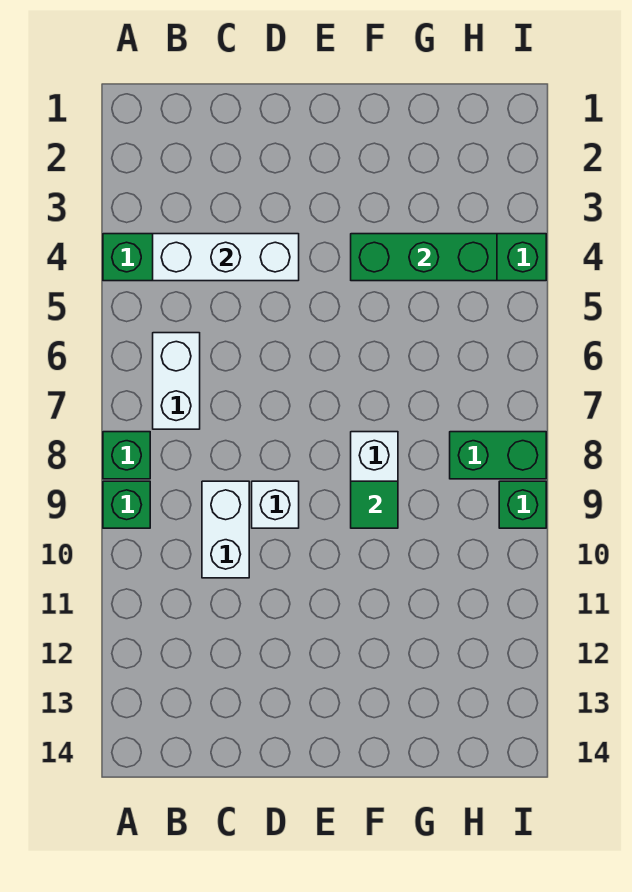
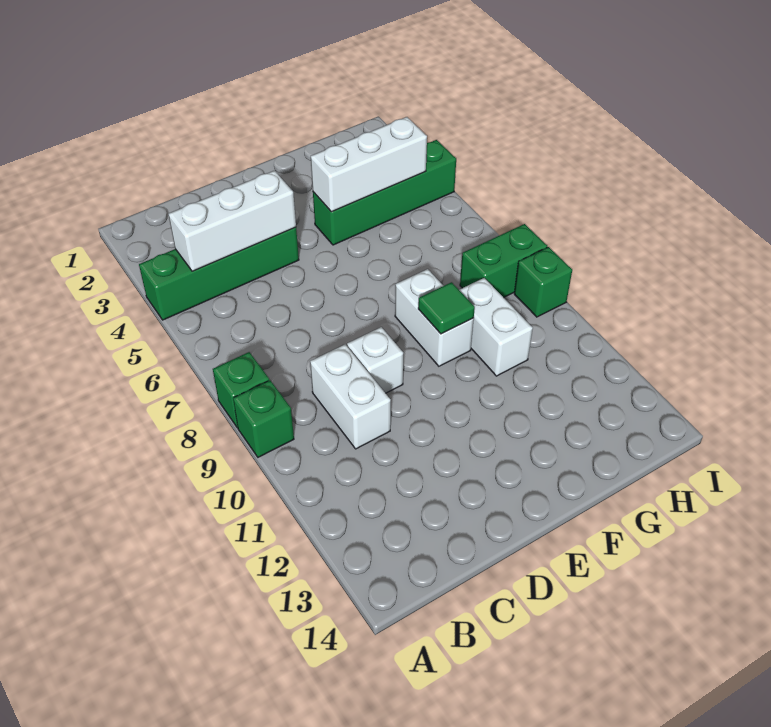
white 1x2 brick [153,333,200,429] -> white 1x2 brick moved to [459,278,533,376]
green 1x3 brick [351,234,497,281] -> white 1x3 brick [311,117,427,212]

